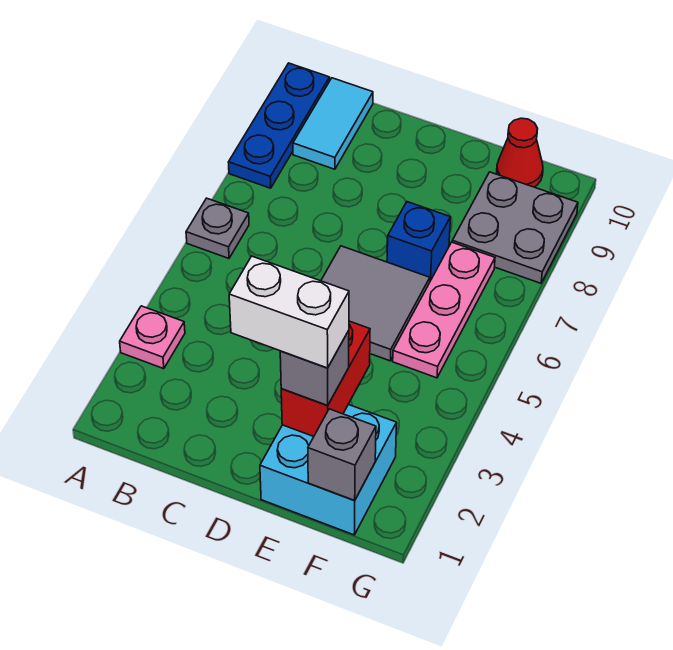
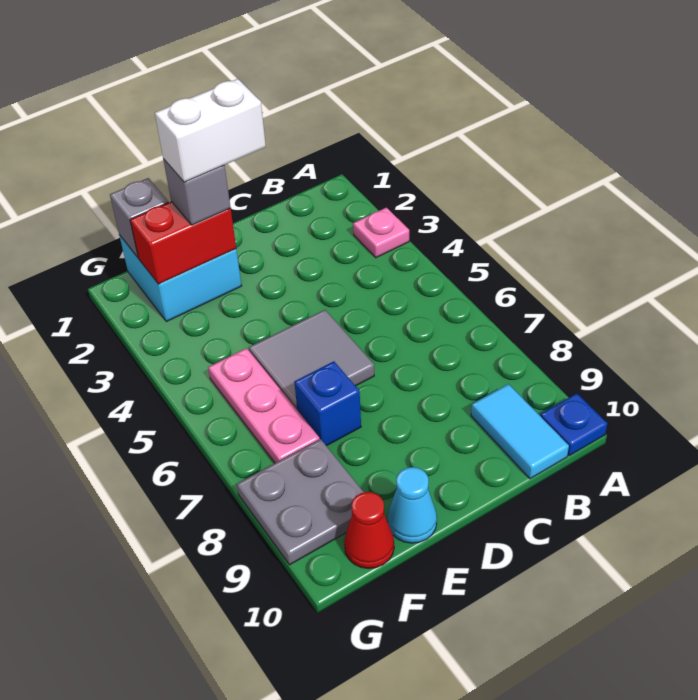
grey 1x1 plate [186,198,249,258] -> none
blue 1x3 plate [228,63,330,188] -> blue 1x1 plate [540,394,607,456]
red 1x2 brick [281,321,370,436] -> red 1x2 brick turned to [130,202,236,284]
none -> cyan 1x1 cone [388,467,437,543]

